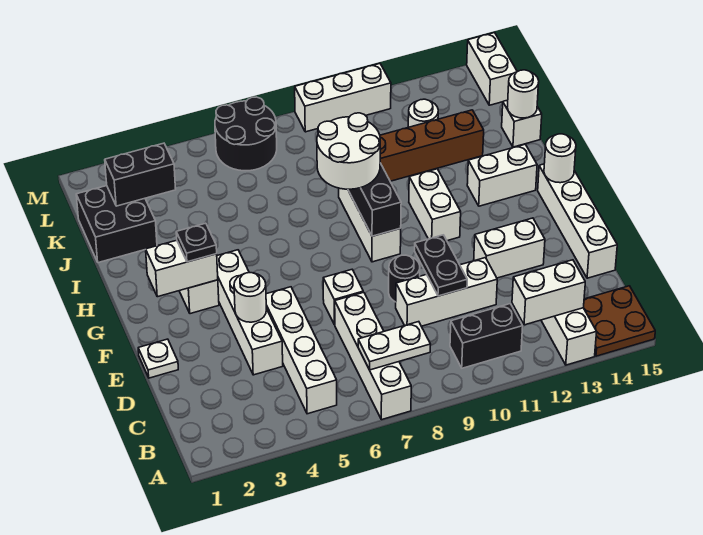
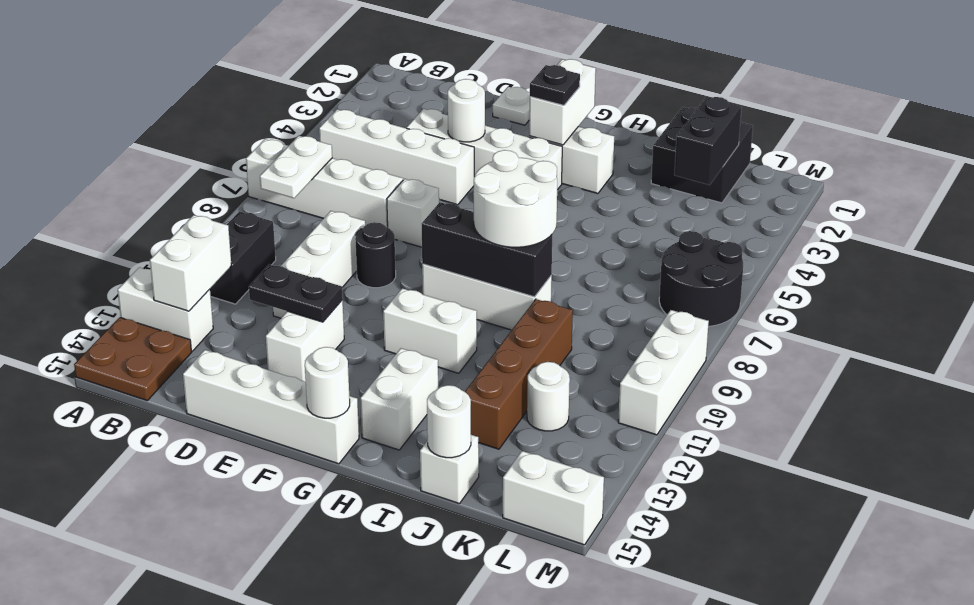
black 1x2 plate [415,235,467,296] -> black 1x2 plate moved to [249,264,343,322]

